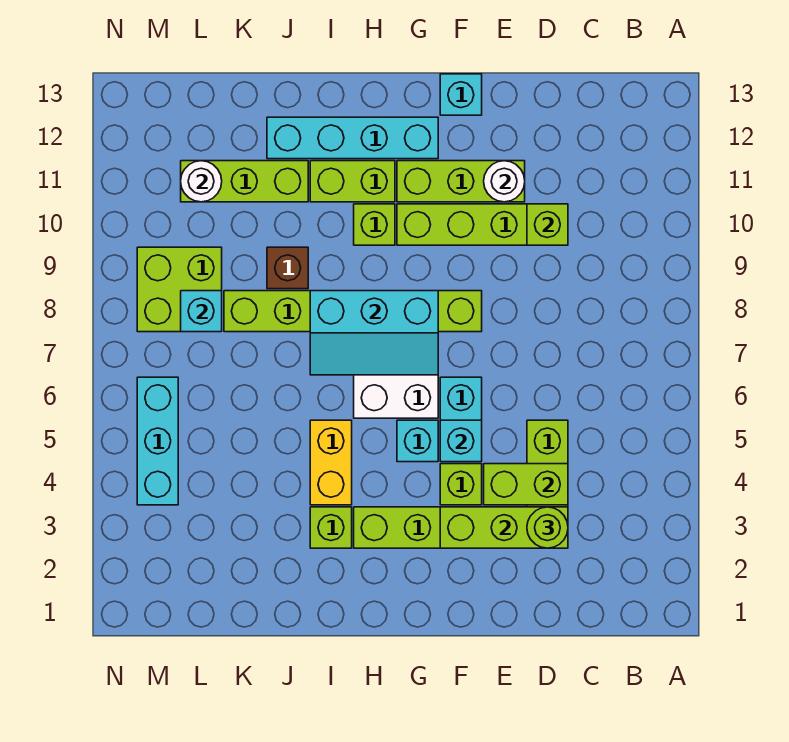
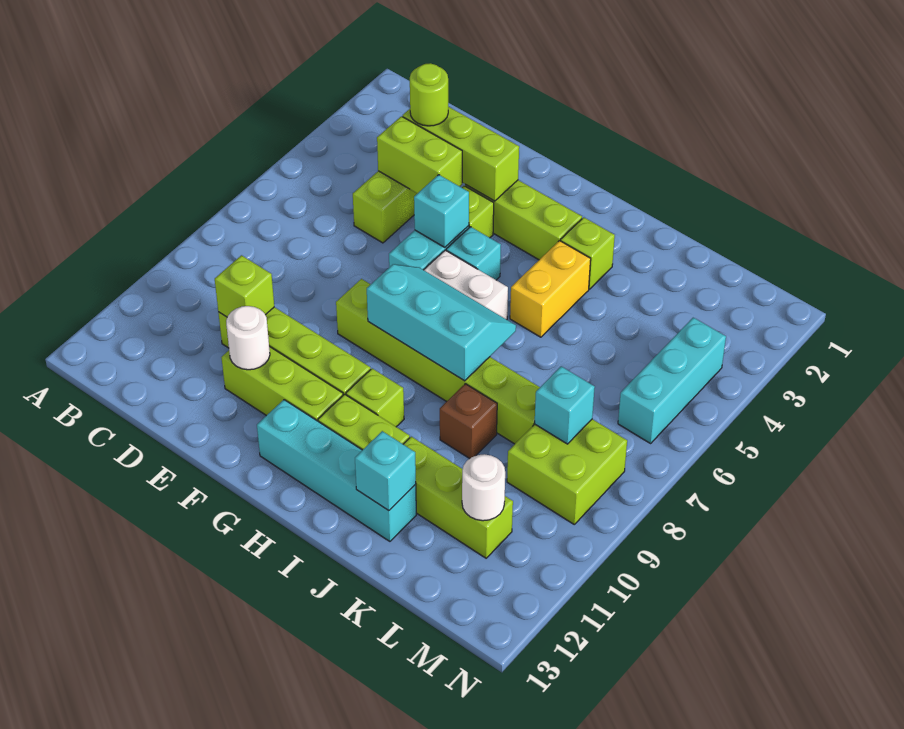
cyan 1x1 brick [440,74,482,115] -> cyan 1x1 brick moved to [355,431,416,511]

